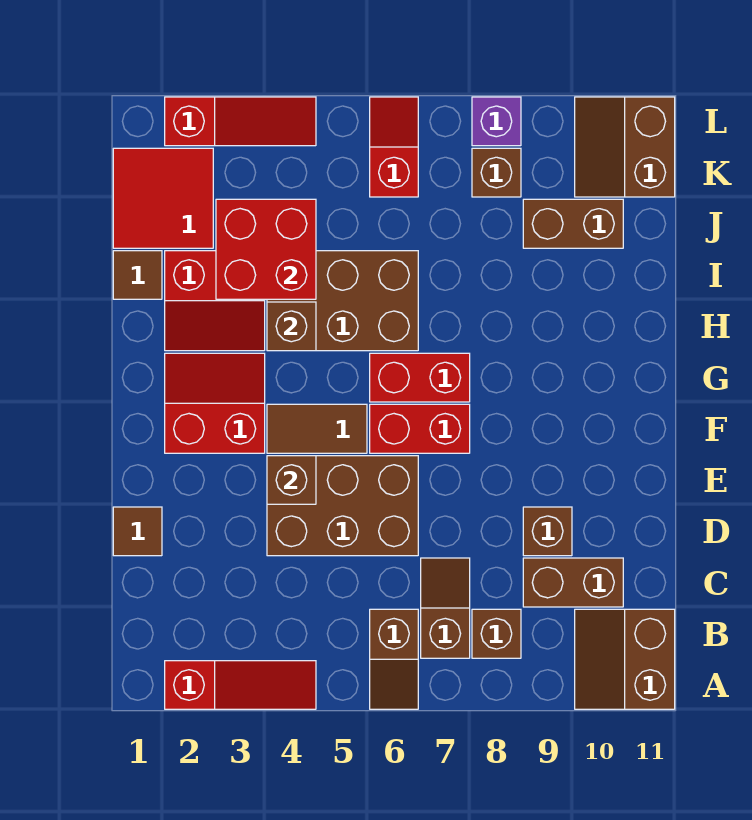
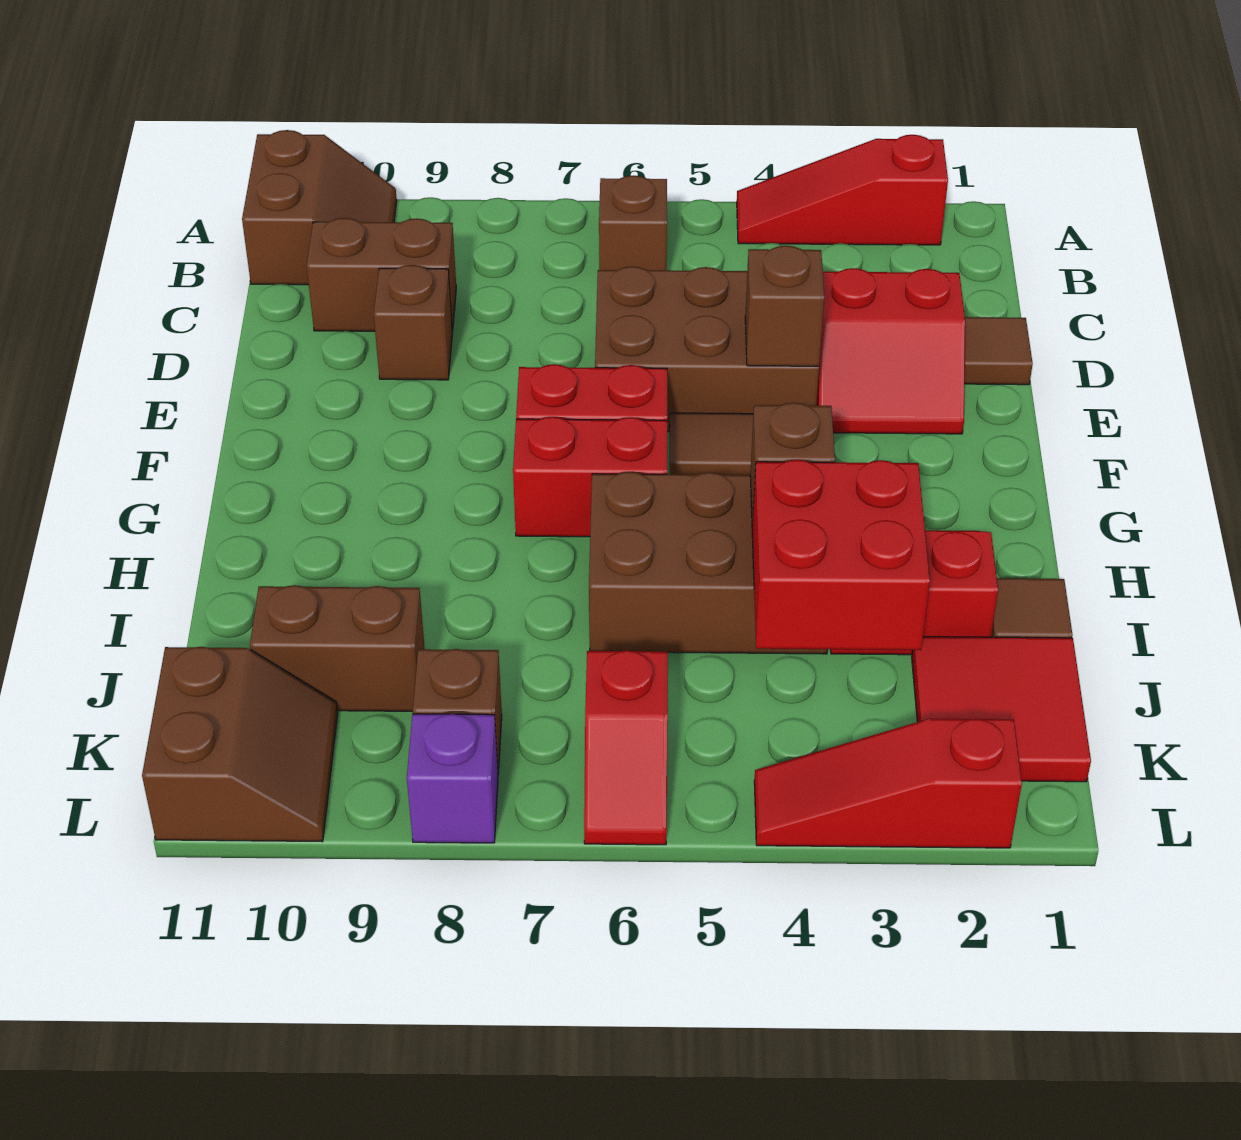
brown 1x2 slope [421,558,470,658] -> none
brown 1x1 brick [472,609,521,658] -> none
red 2x2 slope [165,353,265,453] -> red 2x2 slope moved to [816,268,965,434]

